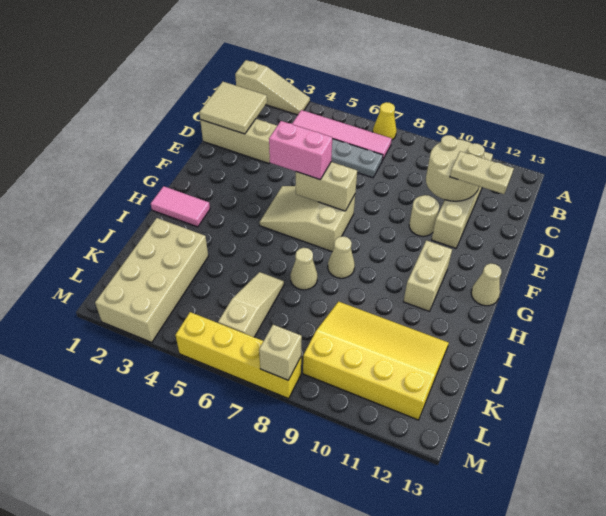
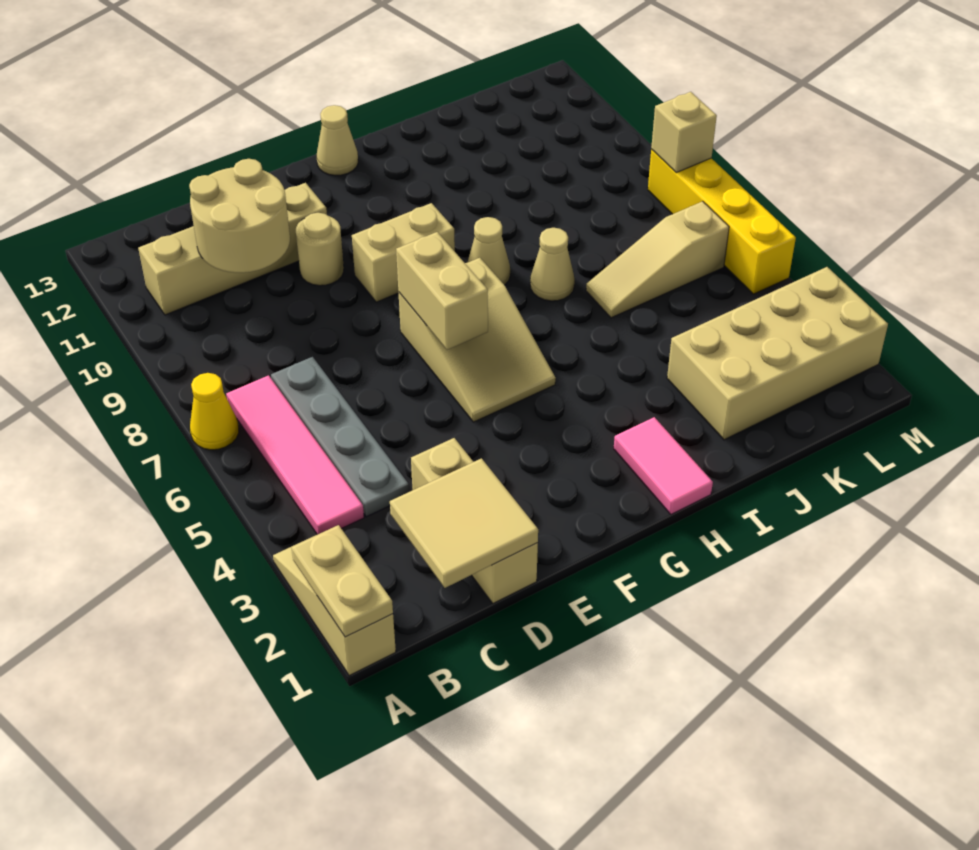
tan 1x2 plate [450,151,514,194] -> tan 1x2 plate moved to [291,525,393,637]
pink 1x2 brick [269,121,332,180] -> none
tan 1x2 brick [403,240,452,311] -> tan 1x2 brick moved to [352,203,455,302]
yellow 3x4 slope [303,302,449,420] -> none

